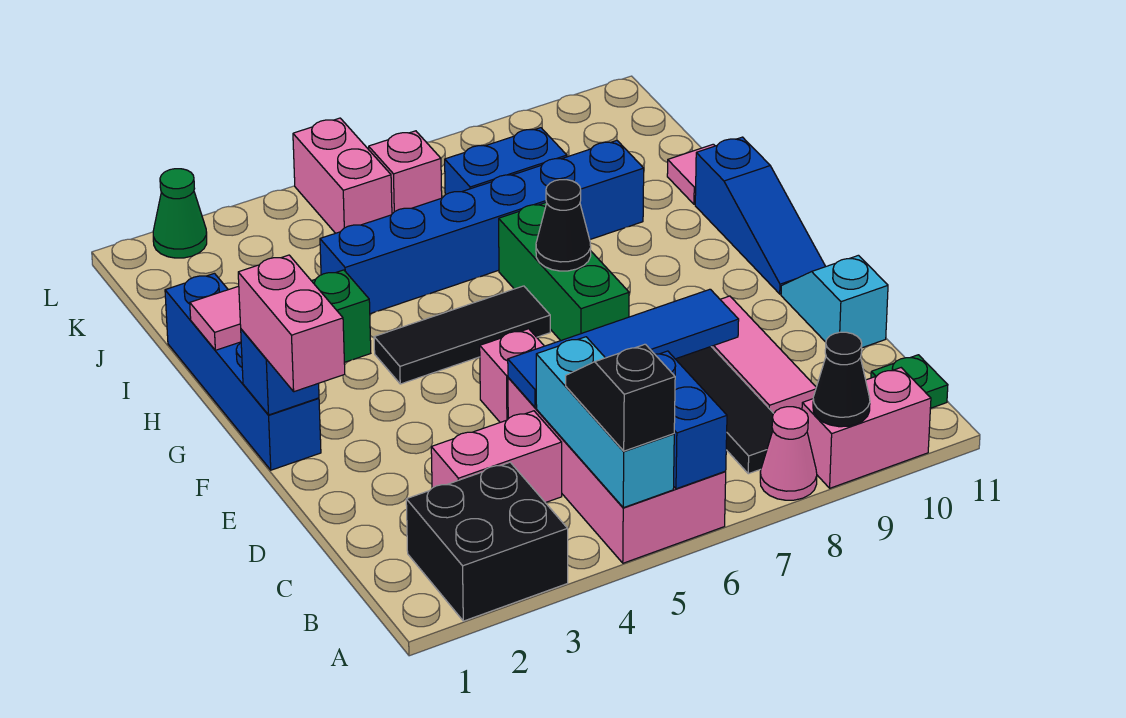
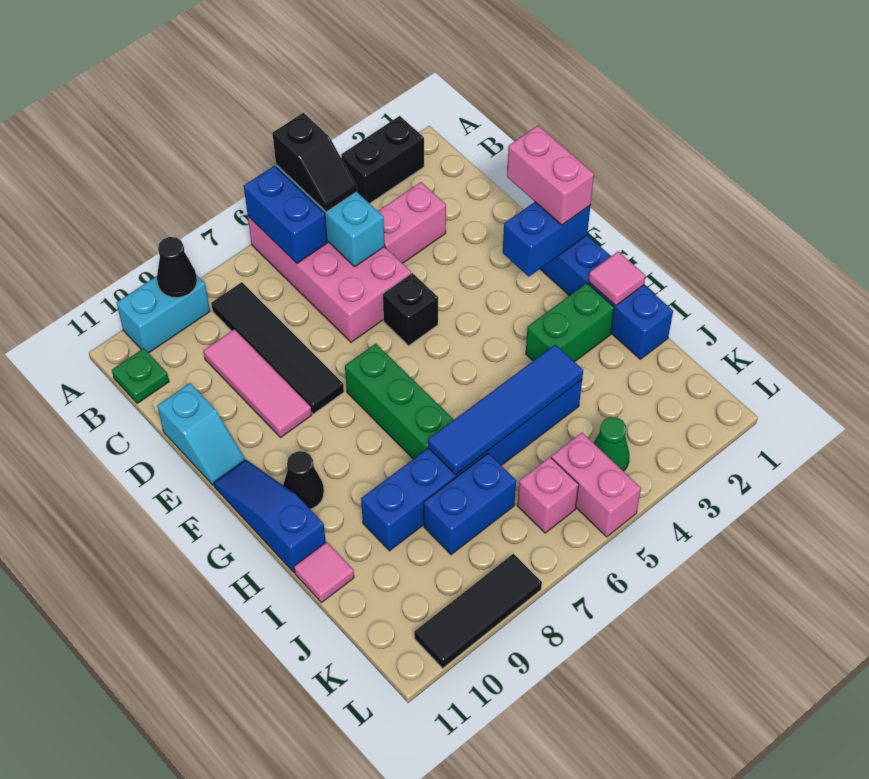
black 2x2 brick [406,462,568,621] -> black 1x2 brick [341,116,424,204]
pink 1x1 cone [760,407,817,500] -> none
pink 1x2 brick [802,368,931,488] -> cyan 1x2 brick [117,275,210,353]
blue 1x4 tile [508,289,739,408] -> blue 1x4 tile moved to [428,345,583,475]
pink 1x1 brick [480,329,544,422] -> black 1x1 brick [382,273,438,346]
blue 1x1 brick [241,329,319,415] -> blue 1x2 brick [503,202,591,277]
black 1x3 tile [374,286,550,384] -> black 1x3 tile moved to [414,554,542,668]
black 1x1 cone [536,180,591,271] -> black 1x1 cone moved to [283,451,324,509]
green 1x1 cone [153,169,207,258] -> green 1x1 cone moved to [593,417,629,471]

